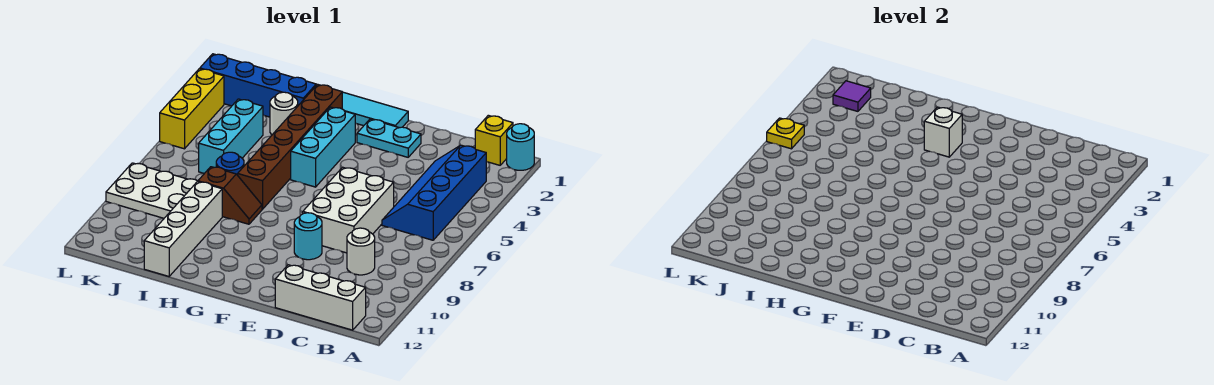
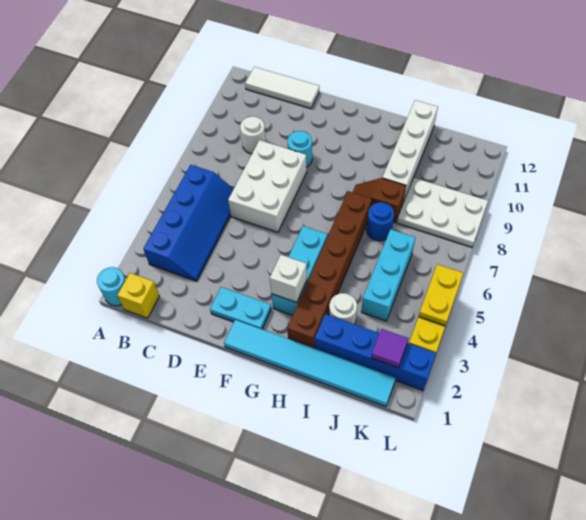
white 1x3 brick [275,265,366,330] -> white 1x3 tile [245,67,319,109]
yellow 1x1 plate [767,118,804,149] -> yellow 1x2 plate [419,264,463,326]

